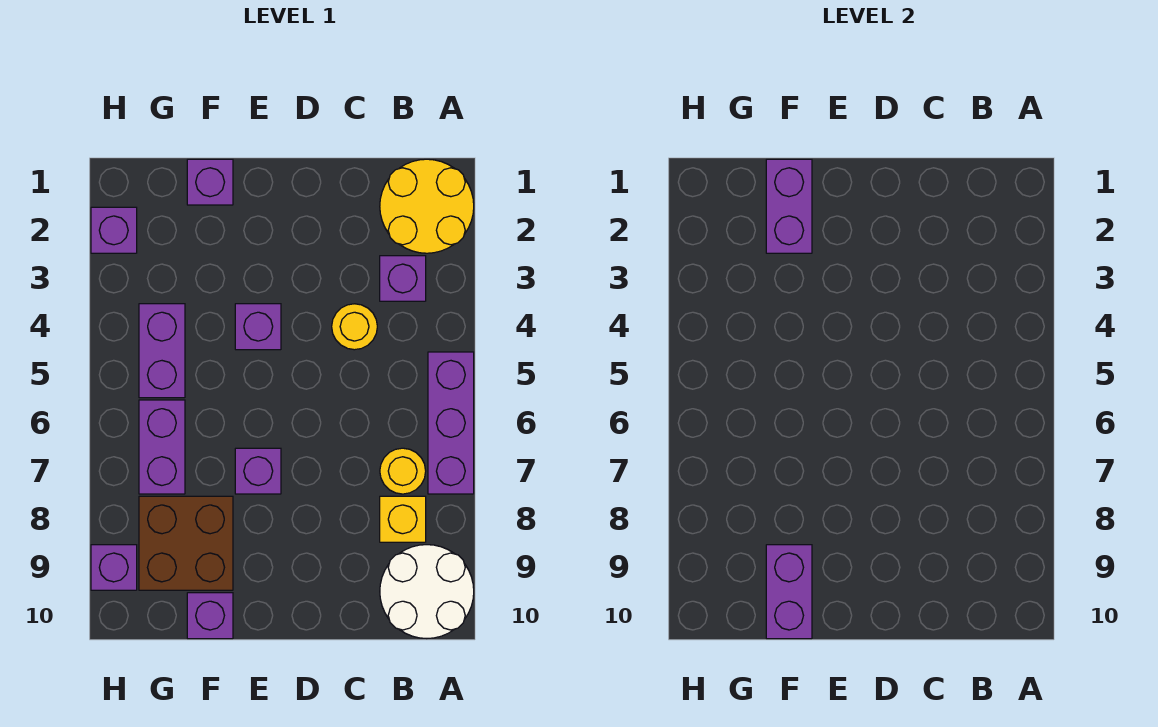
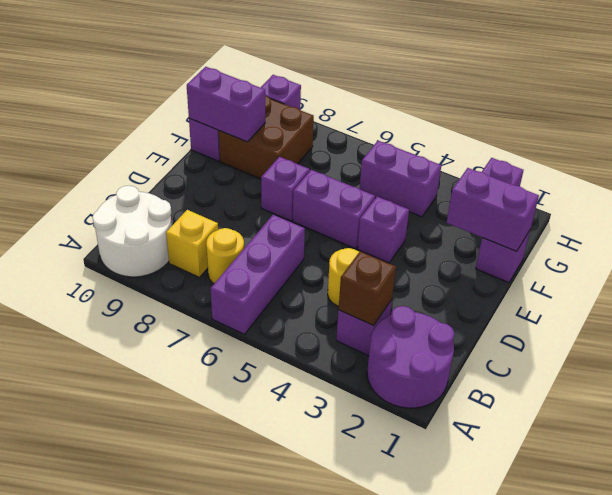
yellow 2x2 round brick [380,159,474,253] -> purple 2x2 round brick [367,306,454,408]
purple 1x3 brick [428,352,474,494] -> purple 1x3 brick turned to [210,215,305,334]
none -> brown 1x1 brick [339,251,396,325]
purple 1x2 brick [139,400,185,494] -> purple 1x2 brick moved to [293,170,375,249]

